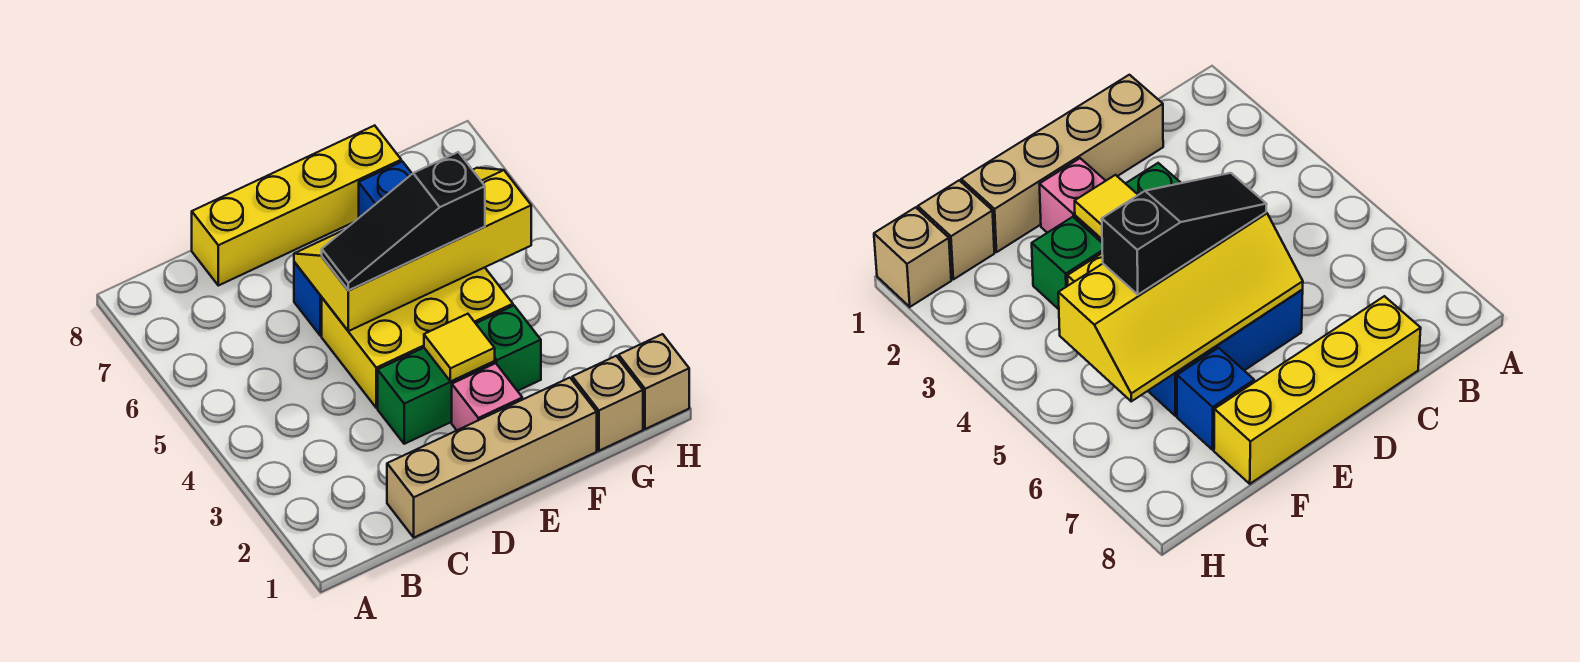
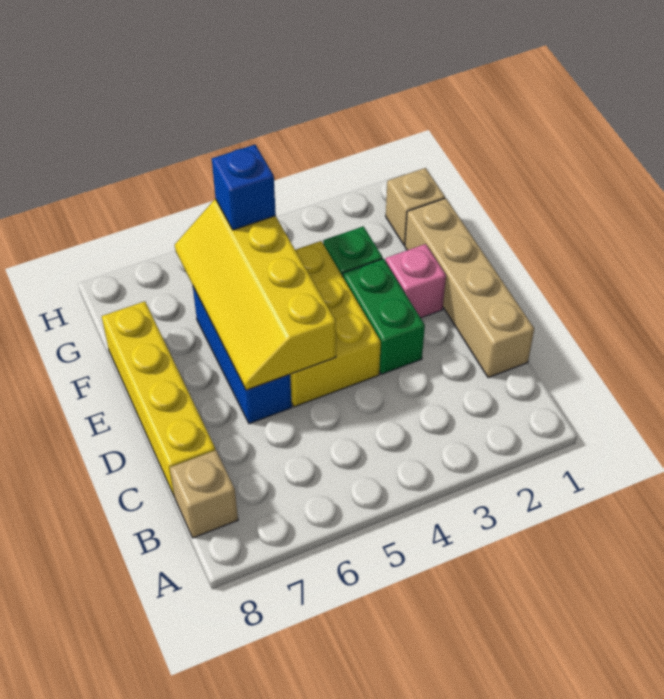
black 1x3 slope [322,152,485,291] -> none
yellow 1x1 tile [424,314,495,381] -> none
blue 1x1 brick [359,162,412,218] -> blue 1x1 brick moved to [212,145,276,230]
tan 1x1 brick [619,334,689,429] -> tan 1x1 brick moved to [170,450,238,538]

